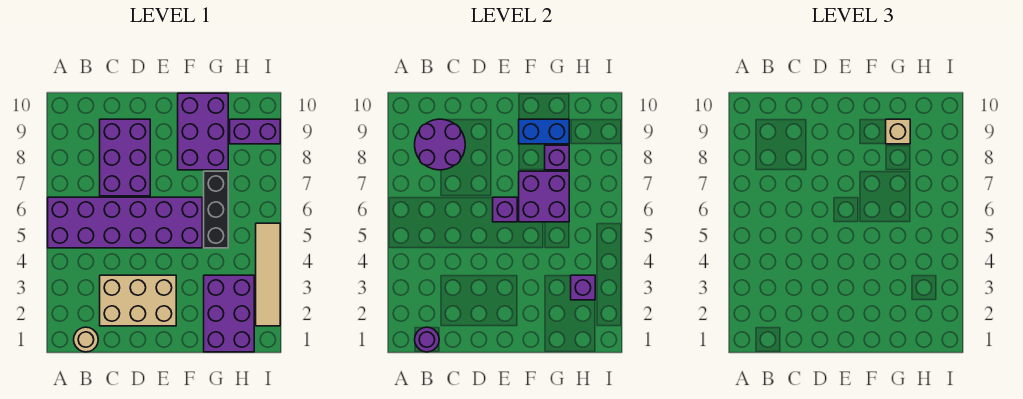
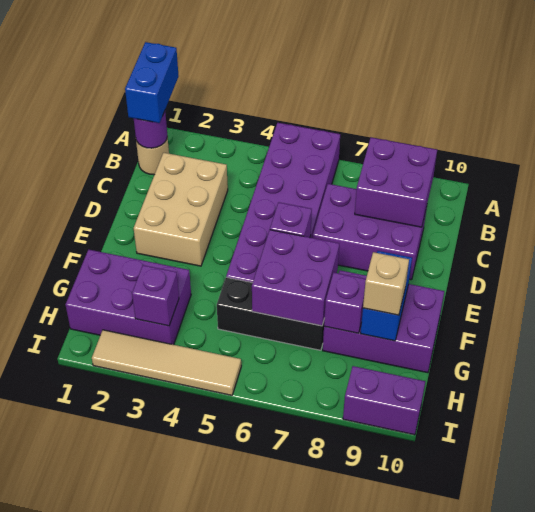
none -> blue 1x2 brick [125,42,179,123]
purple 2x2 round brick [415,119,465,170] -> purple 2x2 brick [355,138,437,227]
purple 1x2 brick [230,119,280,144] -> purple 1x2 brick turned to [343,366,425,435]

